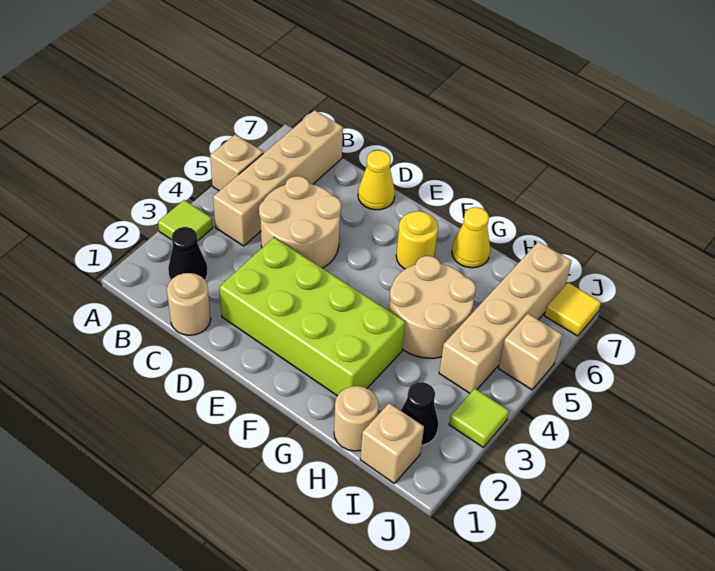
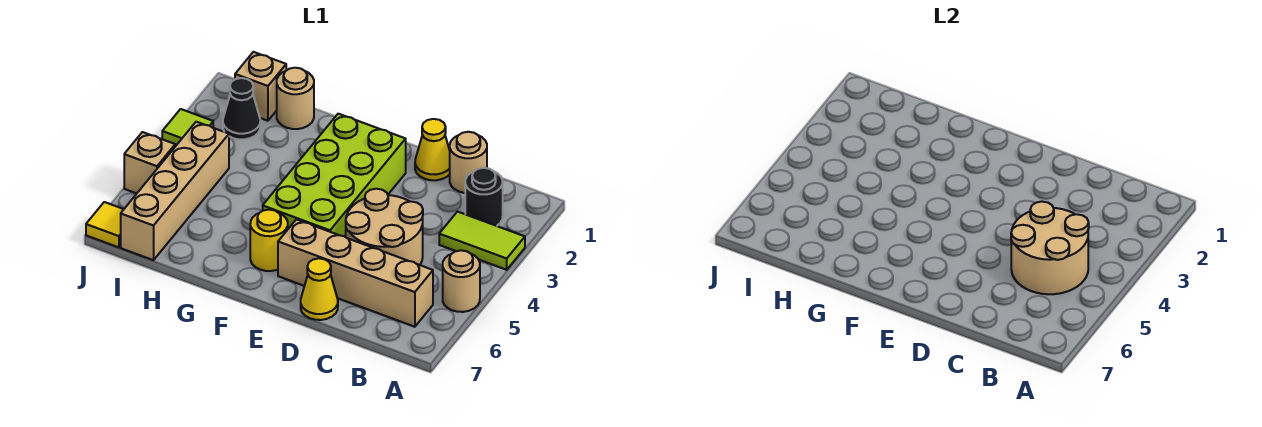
lime 1x1 tile [158,200,213,241] -> lime 1x2 tile [439,212,525,270]
tan 1x1 brick [210,135,263,191] -> tan 1x1 round brick [443,250,480,312]
black 1x1 cone [168,227,208,280] -> black 1x1 round brick [465,168,503,226]
tan 1x4 brick [213,110,343,246] -> tan 1x4 brick turned to [278,219,433,327]
lime 2x4 brick [220,238,405,396] -> lime 2x4 brick turned to [263,114,406,237]
tan 2x2 round brick [389,256,476,358] -> tan 2x2 round brick moved to [1011,202,1089,294]
yellow 1x1 cone [452,207,490,268] -> yellow 1x1 cone moved to [415,119,450,180]

